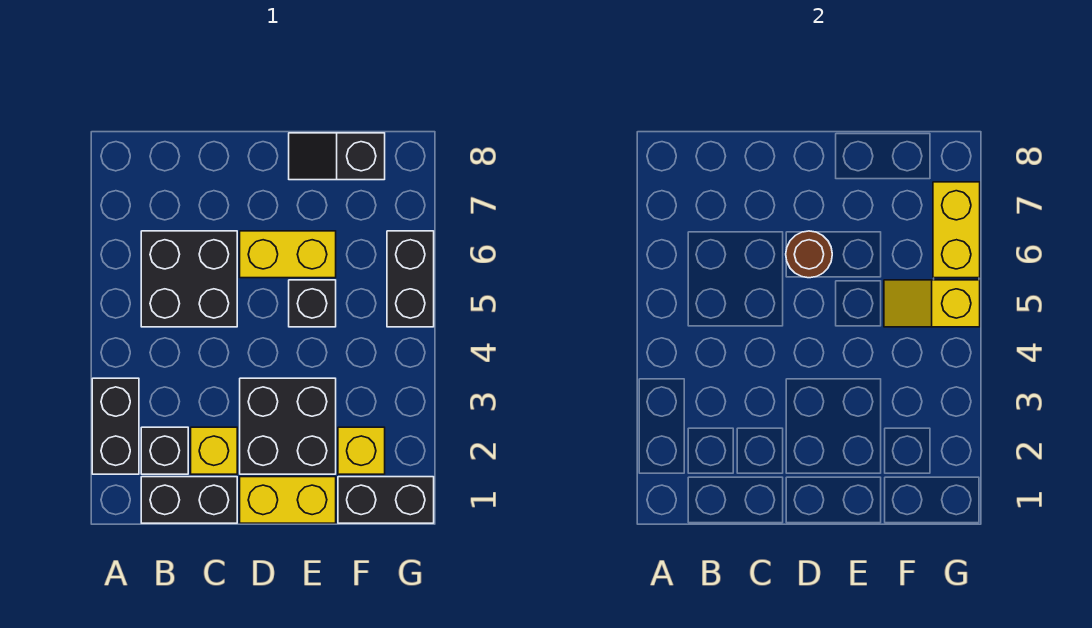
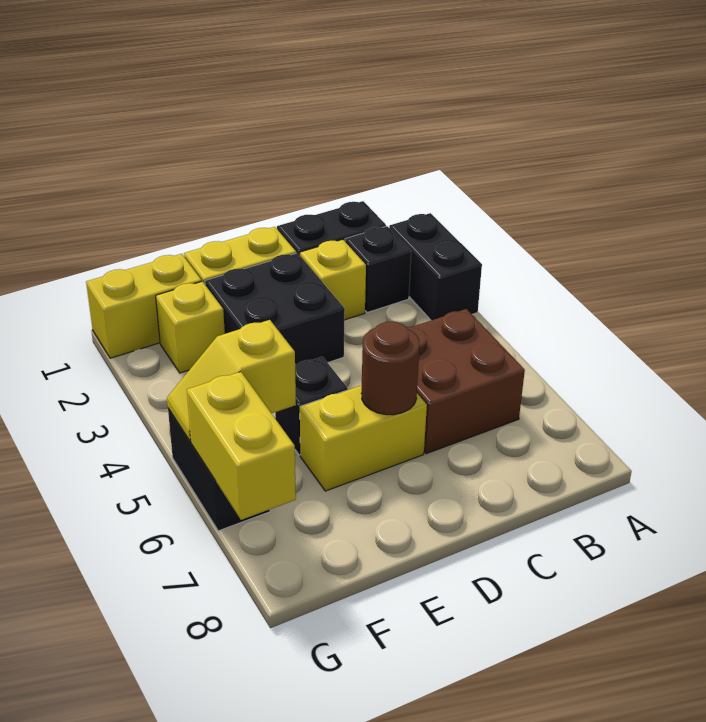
black 2x2 brick [141,231,237,327] -> brown 2x2 brick [407,309,525,454]
black 1x2 slope [289,133,385,180] -> none
black 1x2 brick [338,477,434,523] -> yellow 1x2 brick [86,254,202,358]
yellow 1x2 slope [884,280,980,327] -> yellow 1x2 slope turned to [167,320,296,441]

